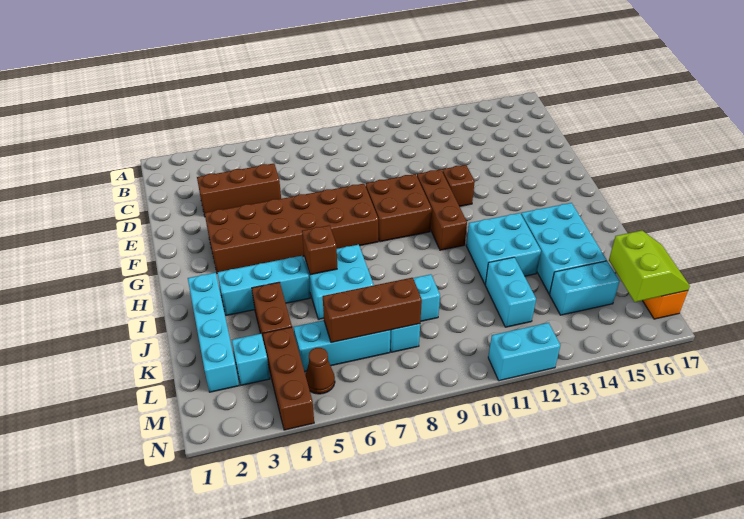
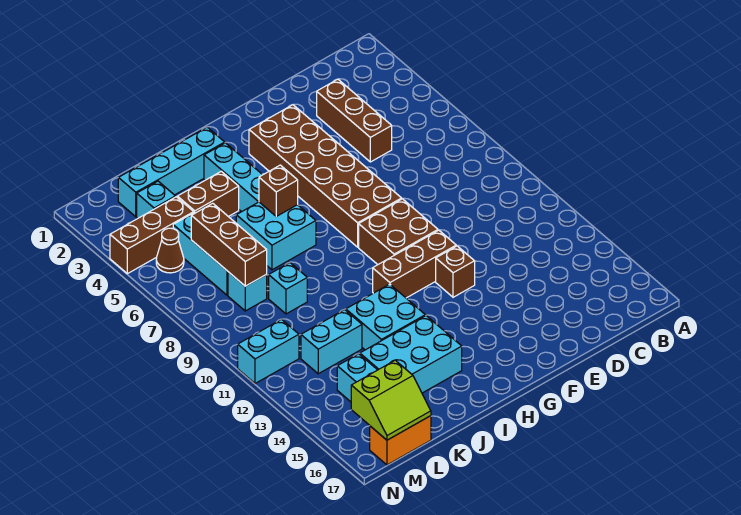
cyan 1x2 brick [488,323,560,381] -> cyan 1x2 brick turned to [238,319,299,383]

